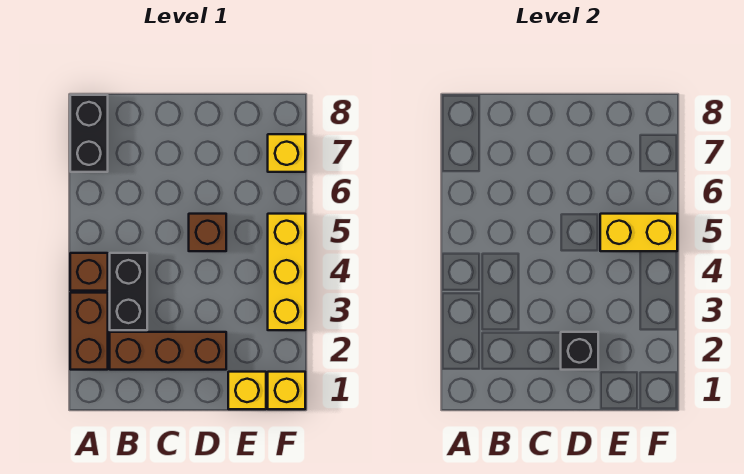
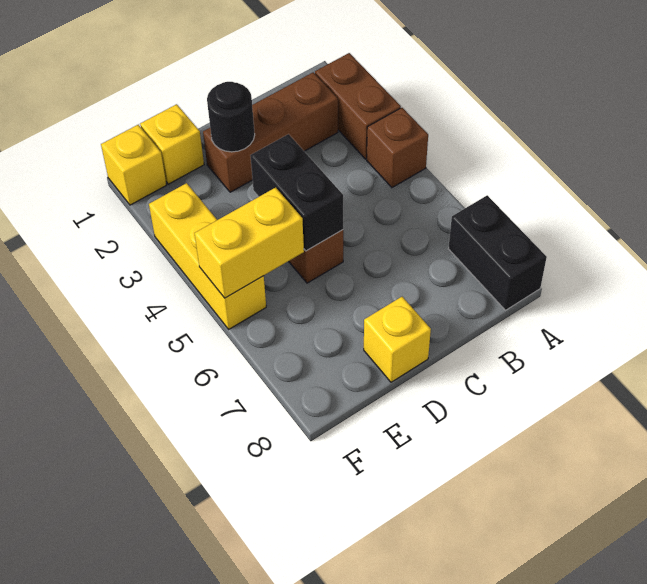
black 1x2 brick [110,253,147,330] -> black 1x2 brick moved to [250,134,343,251]
black 1x1 brick [561,332,598,370] -> black 1x1 round brick [207,82,255,152]
yellow 1x1 brick [268,134,305,172] -> yellow 1x1 brick moved to [364,297,431,382]

